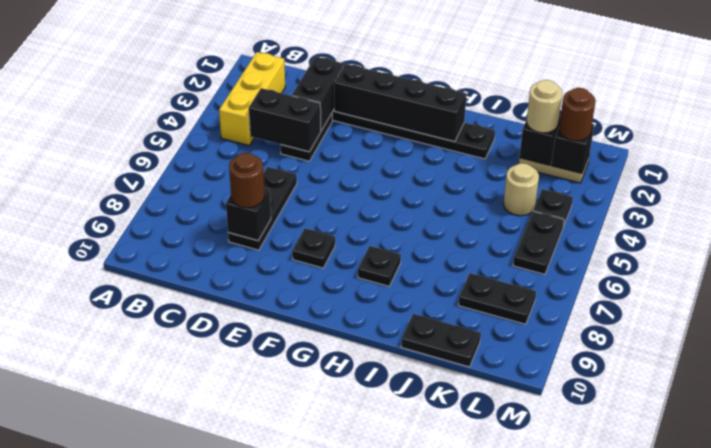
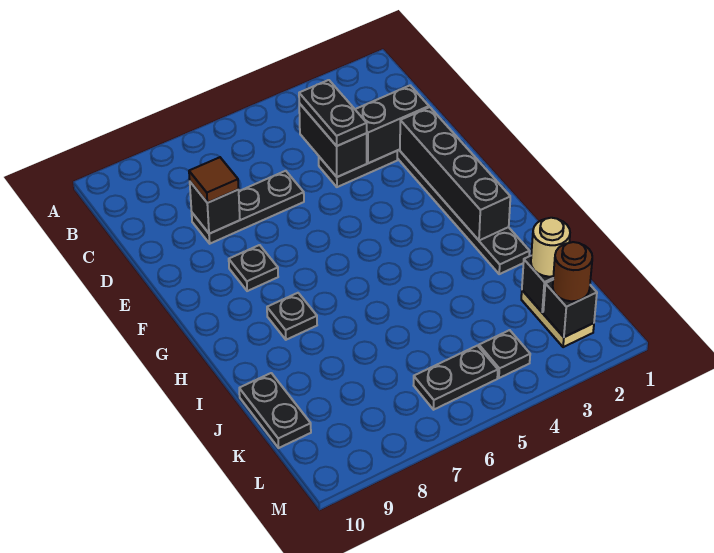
yellow 1x3 brick [219,52,285,146] -> none
brown 1x1 round brick [229,153,265,208] -> brown 1x1 tile [189,157,239,203]
tan 1x1 round brick [503,163,539,216] -> none
black 1x2 plate [459,273,536,324] -> black 1x2 plate moved to [299,80,367,146]

